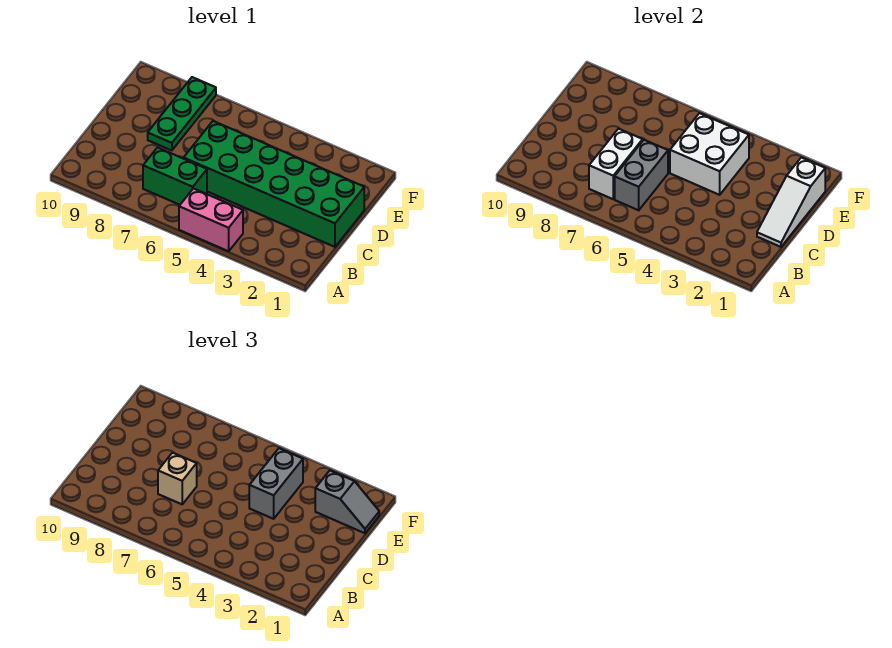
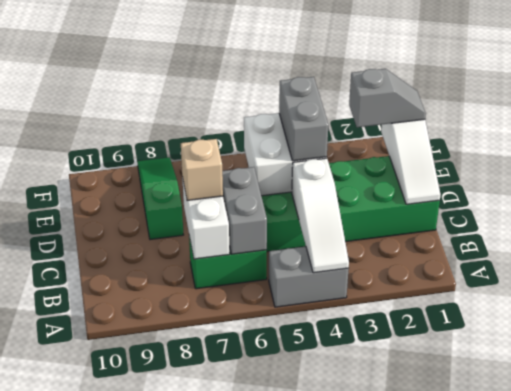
pink 1x2 brick [179,189,243,251] -> grey 1x2 brick [269,247,349,307]
none -> white 1x3 slope [292,158,349,273]
green 1x3 plate [148,77,216,151] -> green 1x3 slope [137,157,183,240]

